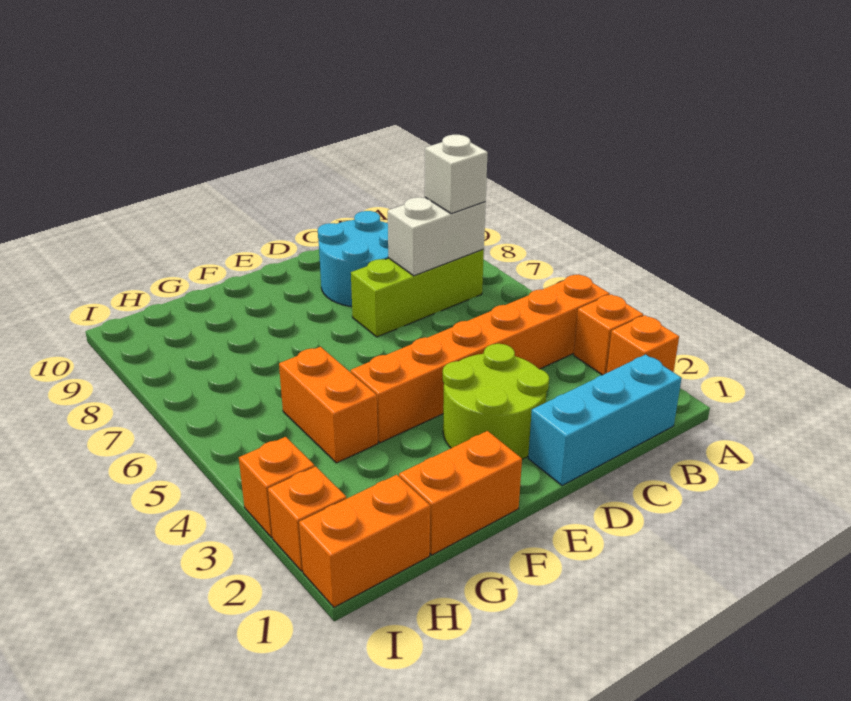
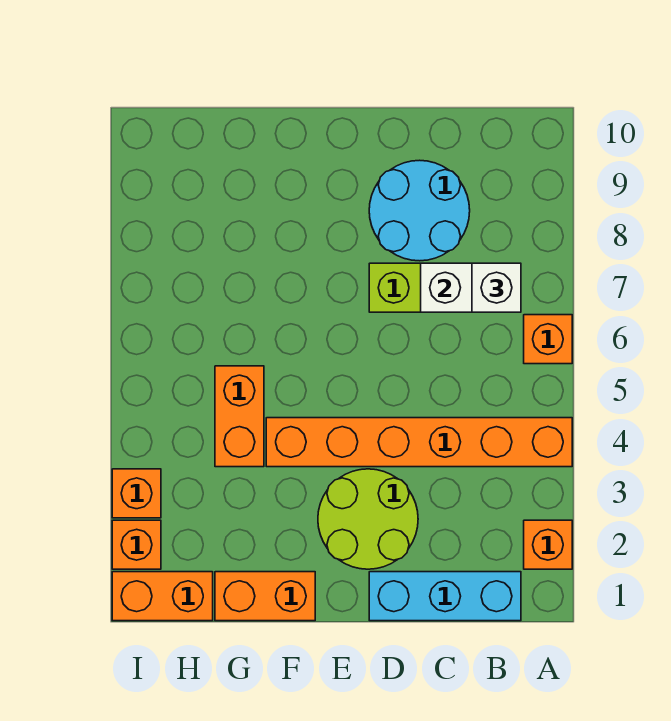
orange 1x1 brick [574,294,643,375] -> orange 1x1 brick moved to [524,315,572,364]

